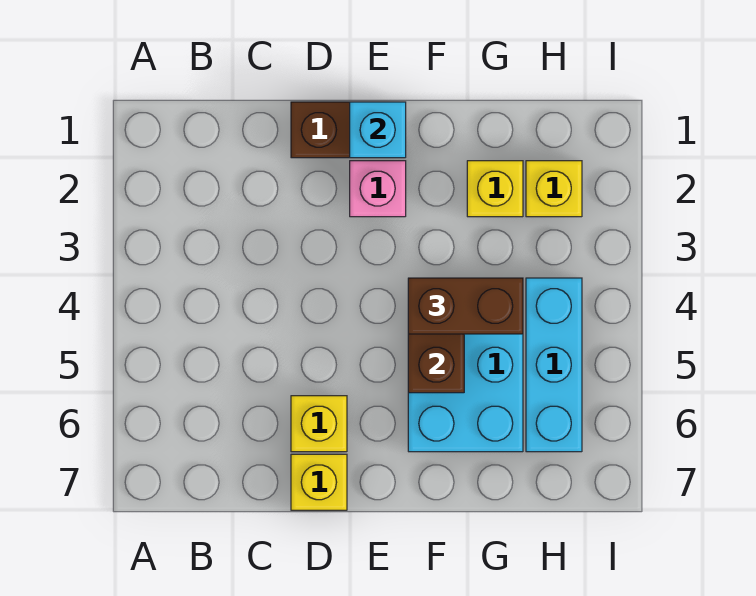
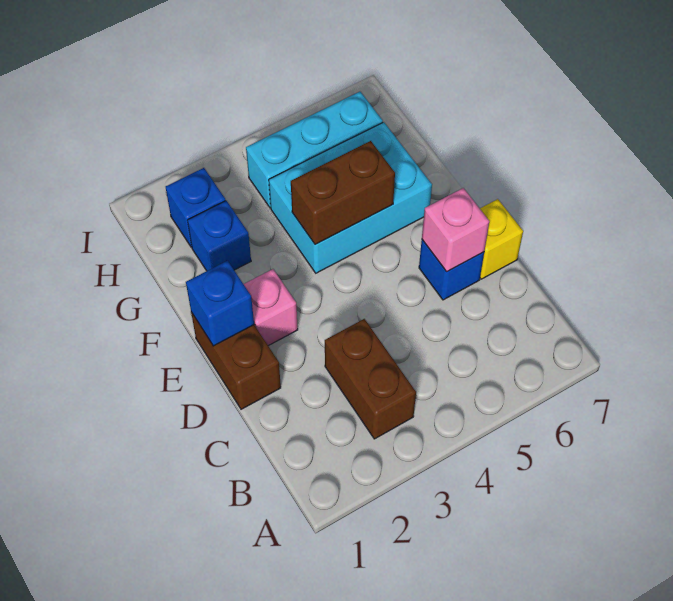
yellow 1x1 brick [291,396,347,452] -> blue 1x1 brick [419,240,484,300]
none -> pink 1x1 brick [422,188,490,272]
cyan 1x1 brick [350,102,406,158] -> blue 1x1 brick [186,261,254,346]
brown 1x2 brick [408,278,523,334] -> brown 1x2 brick moved to [325,319,416,439]
yellow 1x1 brick [467,161,523,217] -> blue 1x1 brick [188,201,251,271]
yellow 1x1 brick [526,161,582,217] -> blue 1x1 brick [166,168,226,247]

